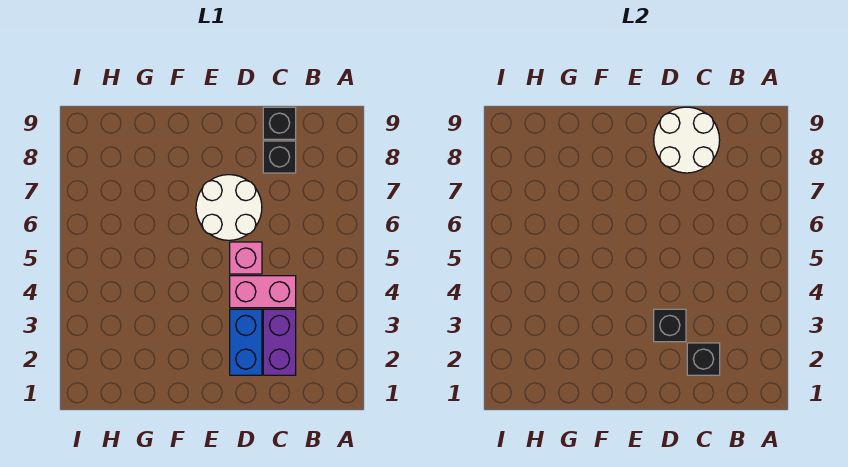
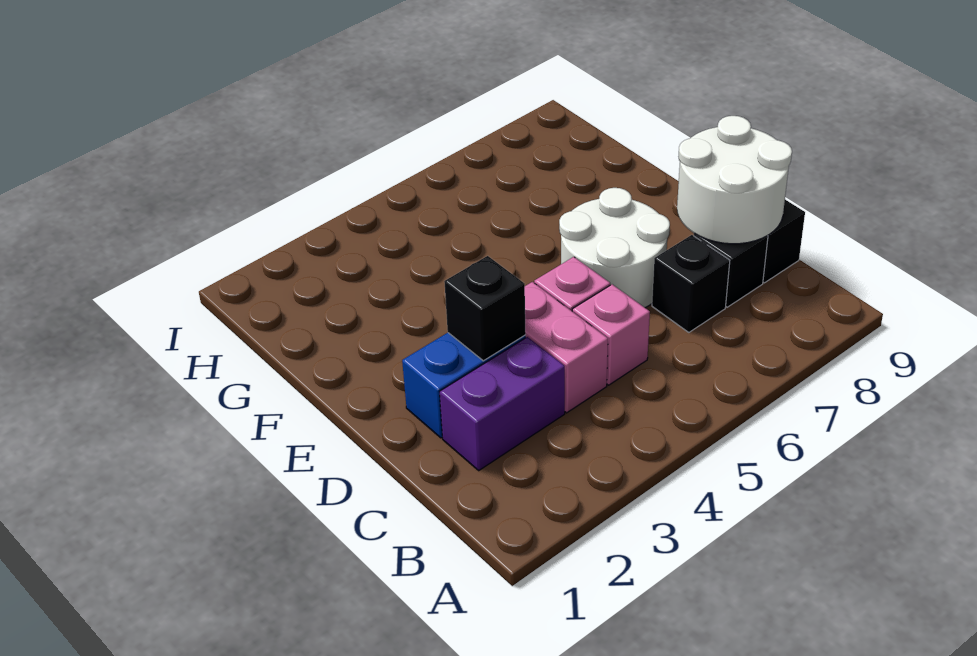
black 1x1 brick [687,343,720,375] -> black 1x1 brick moved to [652,235,730,332]
none -> pink 1x1 brick [572,284,650,385]

